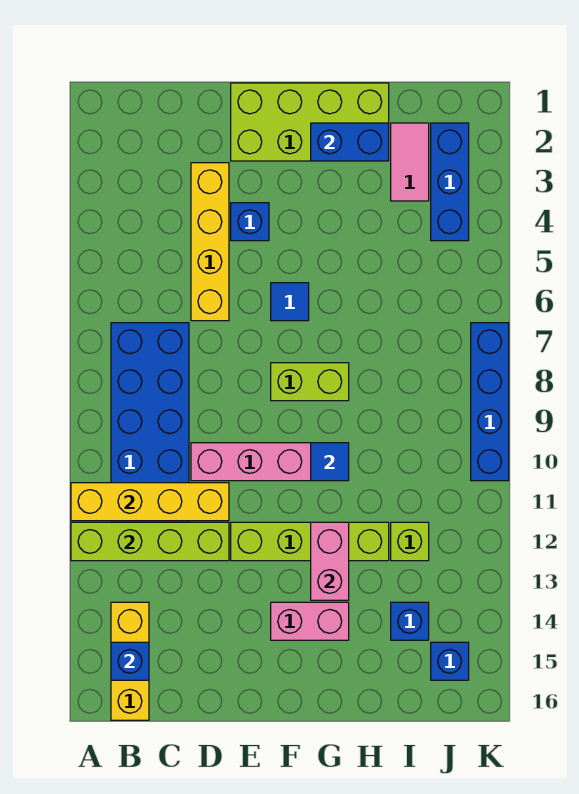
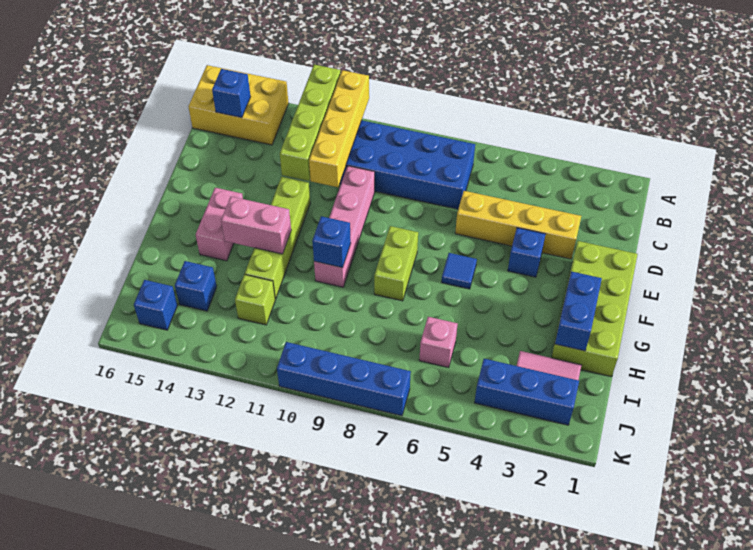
yellow 1x3 brick [111,602,149,720] -> yellow 2x3 brick [189,65,288,145]
blue 1x1 tile [311,443,349,481] -> blue 1x1 brick [312,216,351,268]
none -> pink 1x1 brick [419,317,457,368]

